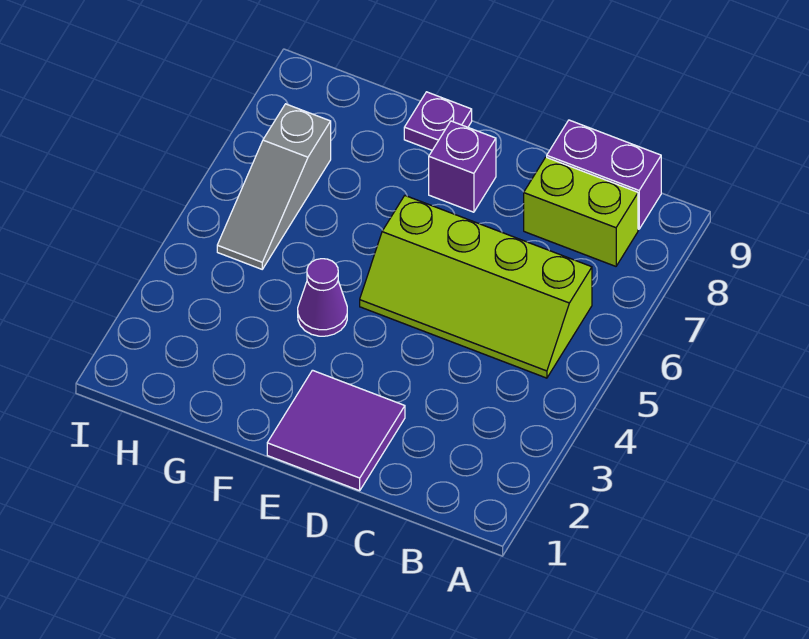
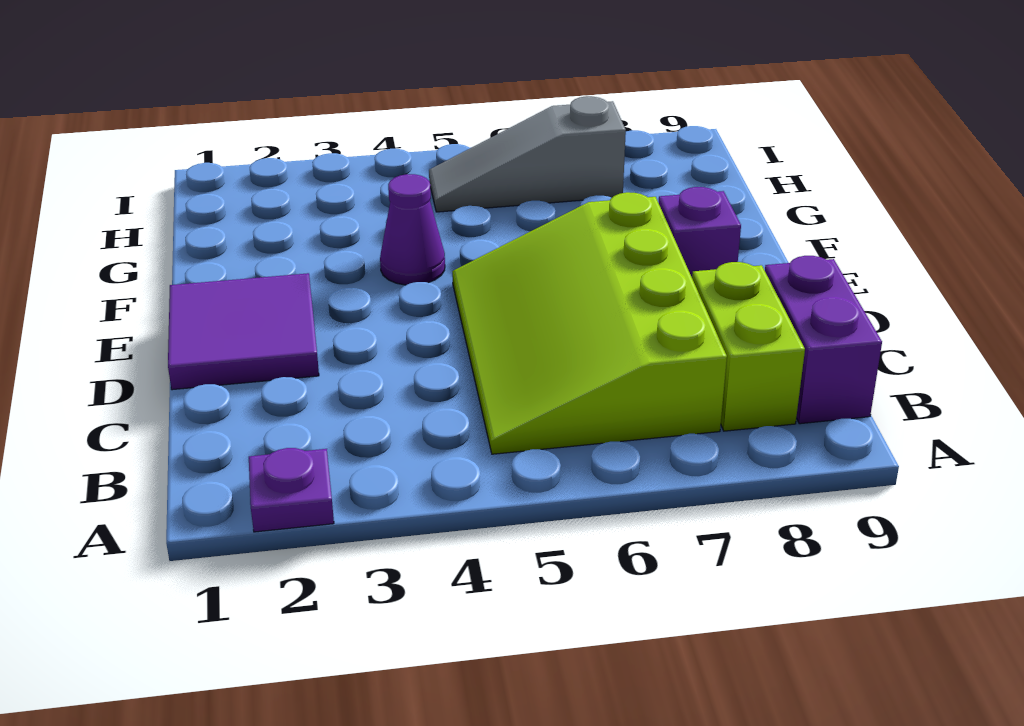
lime 2x4 slope [360,196,592,378] -> lime 3x4 slope [452,192,727,454]
purple 1x1 plate [404,92,472,150] -> purple 1x1 plate moved to [249,448,334,532]

